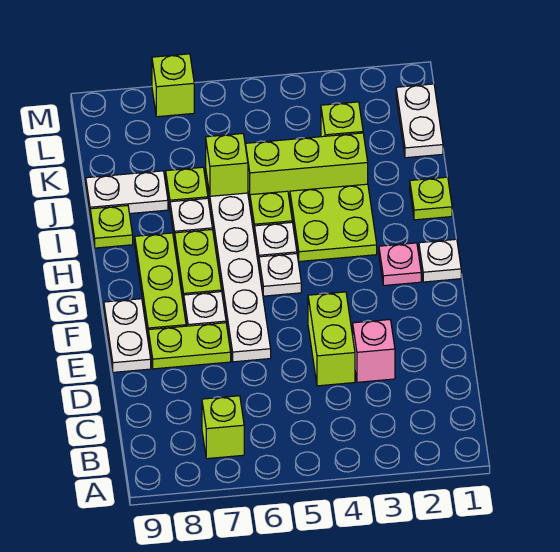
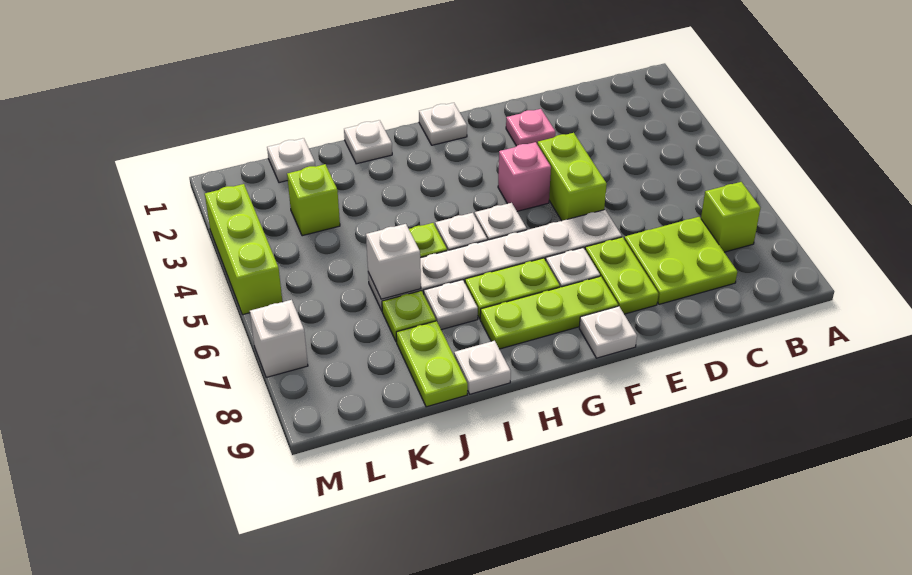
pink 1x1 brick [353,320,395,382] -> pink 1x1 brick moved to [498,142,551,211]
lime 1x2 brick [308,292,355,386] -> lime 1x2 brick turned to [537,133,607,221]
white 1x2 plate [104,299,151,372] -> white 1x1 plate [579,306,637,358]
pink 1x1 plate [379,243,421,286] -> pink 1x1 plate moved to [506,109,555,146]
lime 2x2 plate [290,184,377,262] -> lime 2x2 plate moved to [624,217,737,304]
lime 1x1 plate [410,177,452,220] -> white 1x1 plate [344,120,392,164]
lime 1x1 plate [90,205,133,248] -> white 1x1 plate [454,341,511,394]
lime 1x3 brick [245,133,368,201] -> lime 1x3 brick moved to [205,184,282,315]
lime 1x1 brick [206,134,248,196] -> white 1x1 brick [366,224,421,299]
white 1x2 plate [86,171,168,214] -> lime 1x2 plate [396,321,468,407]
white 1x2 plate [396,84,443,158] -> white 1x1 plate [267,138,315,183]
lime 1x1 brick [152,54,194,117] -> white 1x1 brick [250,300,308,377]

